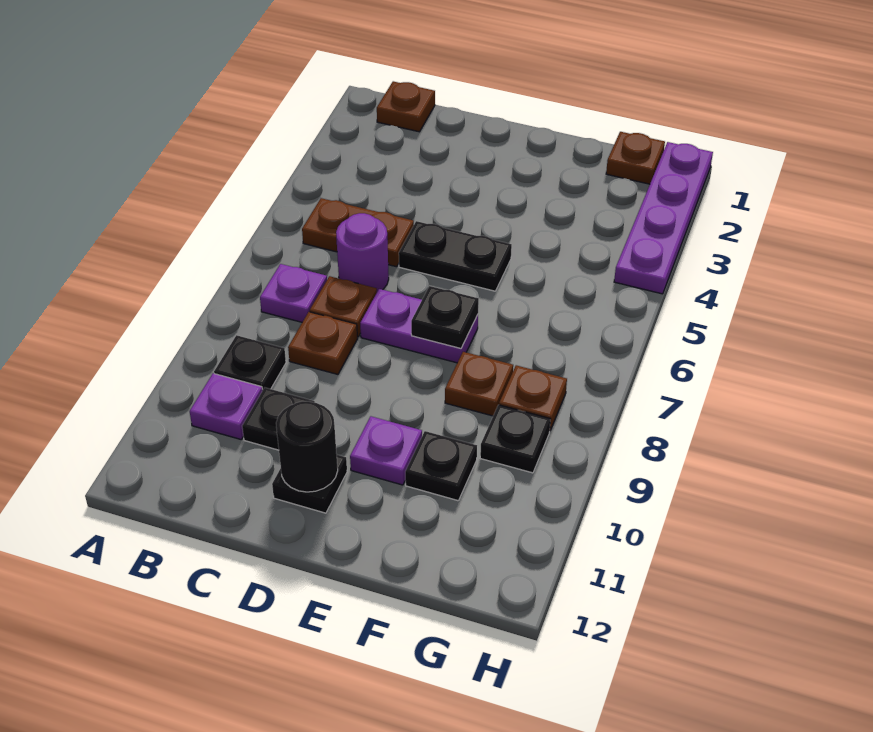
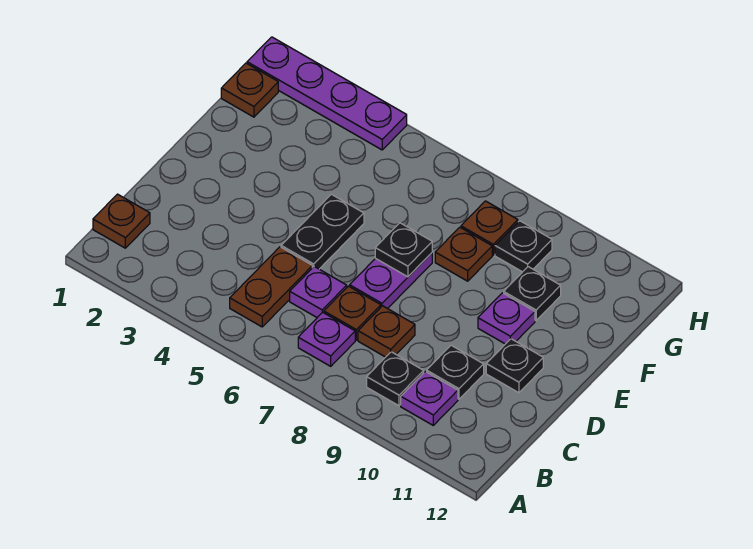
purple 1x1 round brick [336,213,389,291] -> purple 1x1 plate [290,267,347,317]
black 1x1 round brick [276,401,338,492] -> none

